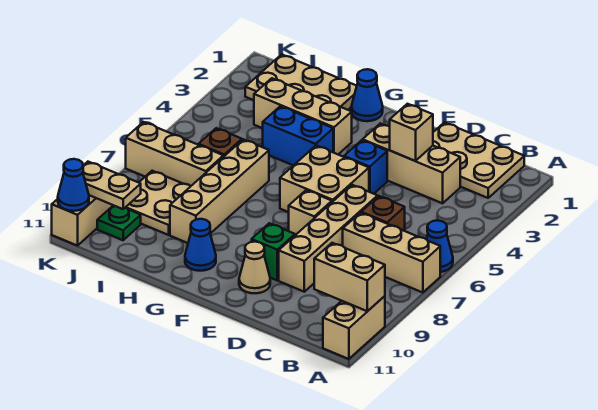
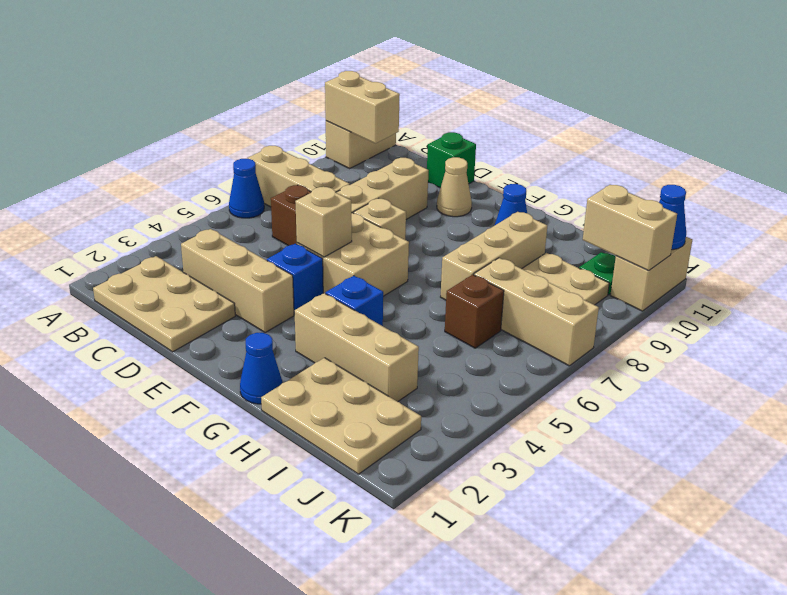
tan 1x1 brick [390,104,433,161] -> tan 1x1 brick moved to [295,187,352,257]
green 1x1 brick [252,223,295,280] -> green 1x1 brick moved to [427,132,476,188]
blue 1x2 brick [263,106,333,166] -> blue 1x1 brick [325,276,383,326]
tan 1x4 brick [170,139,269,243] -> tan 1x3 brick [441,212,547,300]
tan 1x2 plate [83,162,141,209] -> tan 1x2 brick [583,185,677,271]

